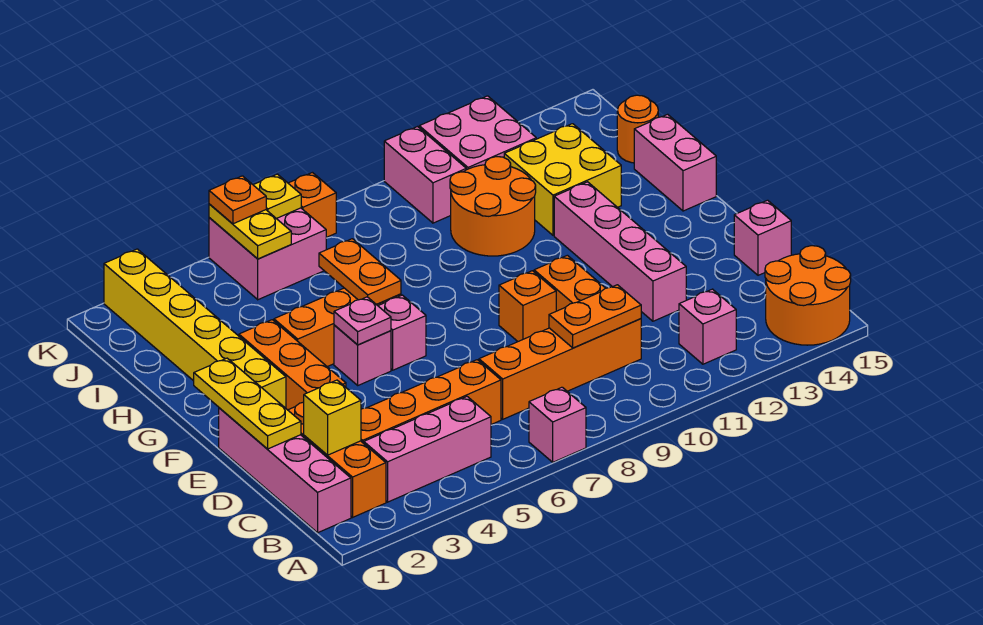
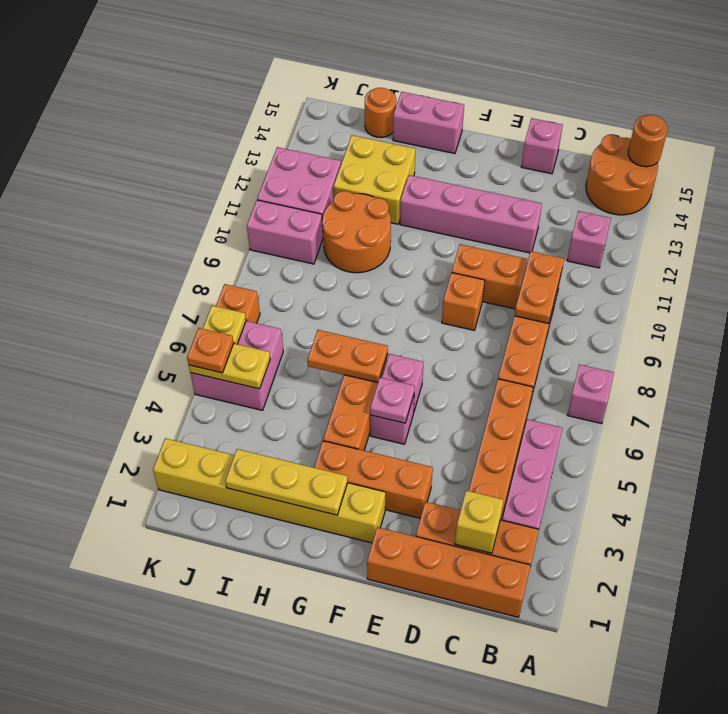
none -> orange 1x1 round brick [628,115,668,167]
pink 1x4 brick [219,408,351,533] -> orange 1x4 brick [367,527,531,617]
yellow 1x3 plate [194,358,301,449] -> yellow 1x3 plate moved to [225,449,348,515]

